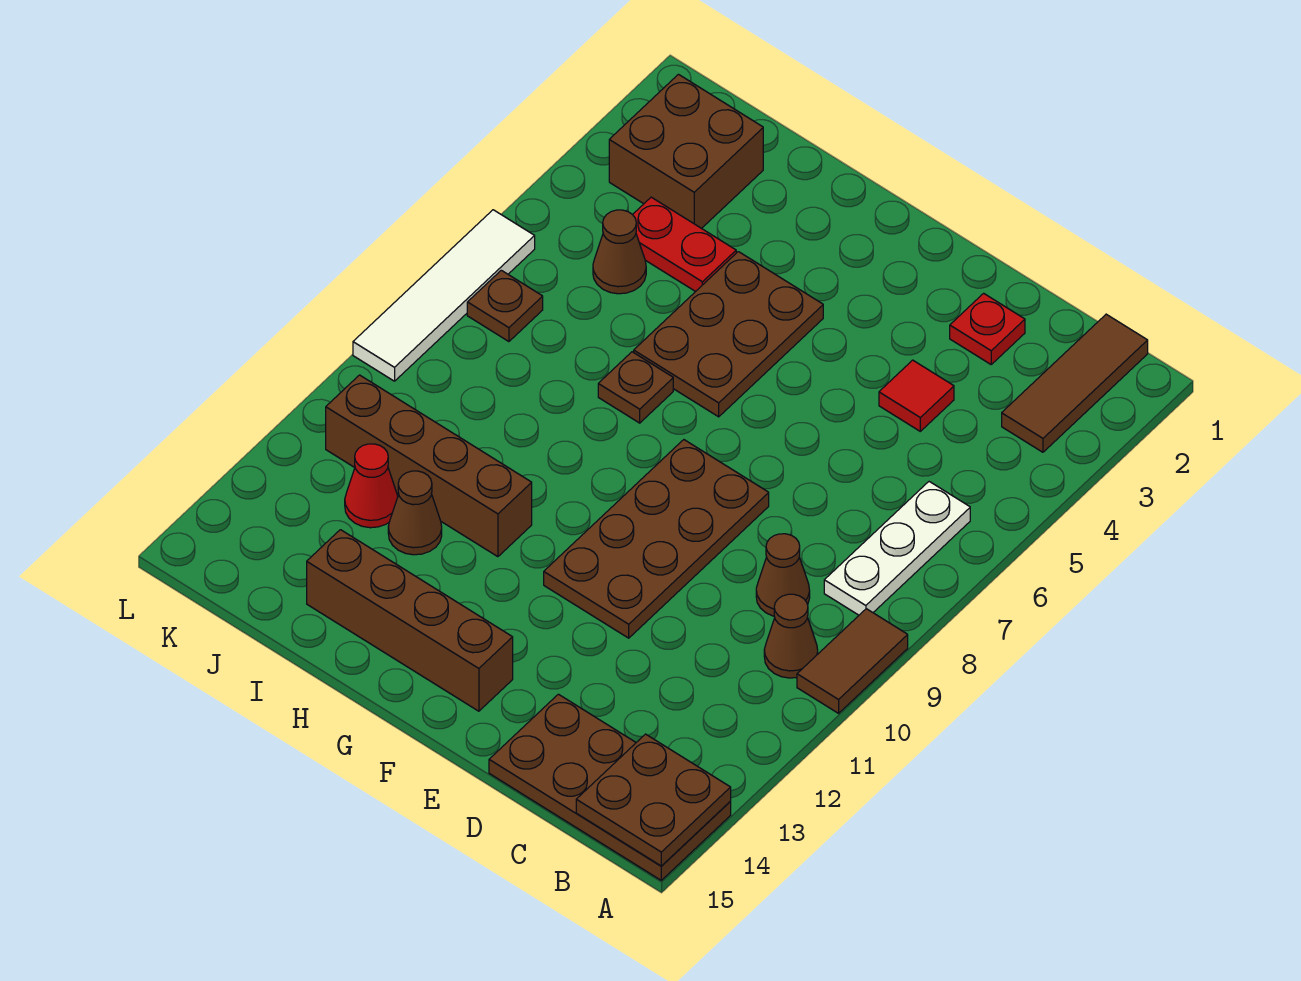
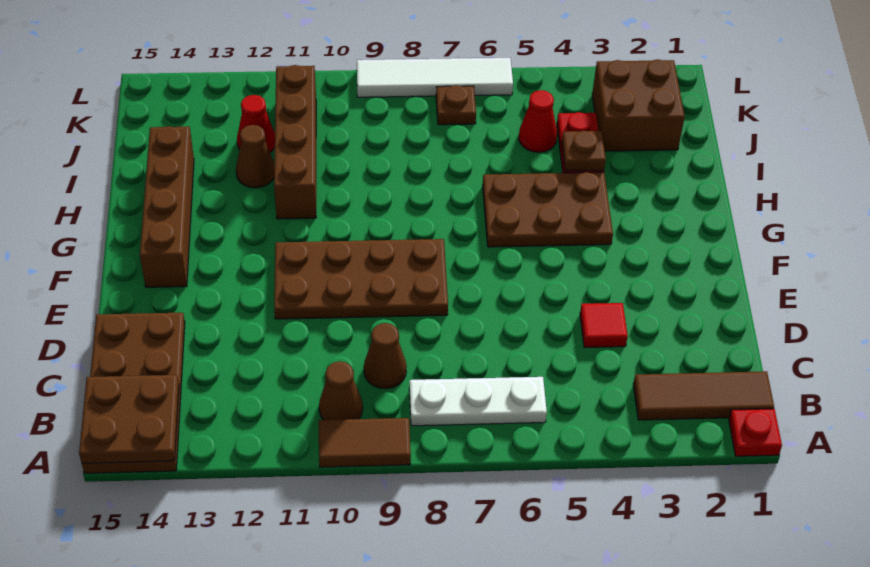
red 1x1 plate [950,293,1025,364] -> red 1x1 plate moved to [729,409,782,456]
brown 1x1 plate [598,352,673,423] -> brown 1x1 plate moved to [562,131,606,171]
brown 1x1 cone [593,210,646,294] -> red 1x1 cone [519,90,557,152]

